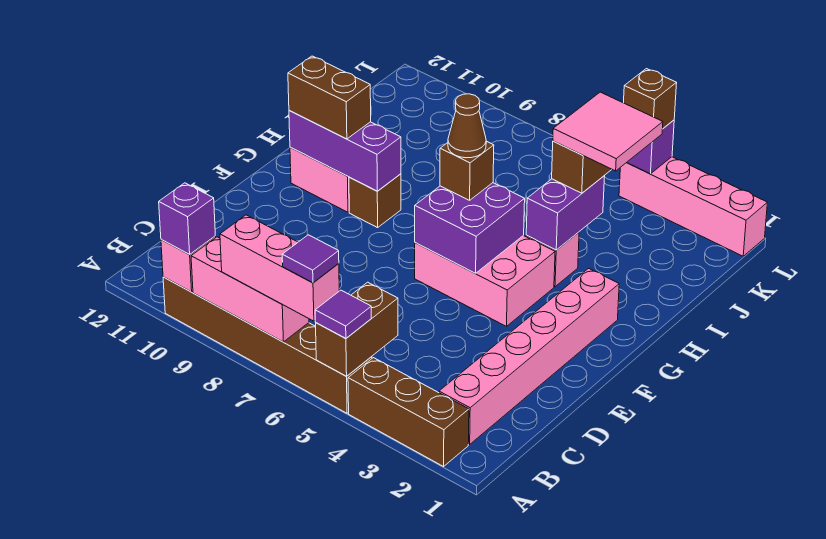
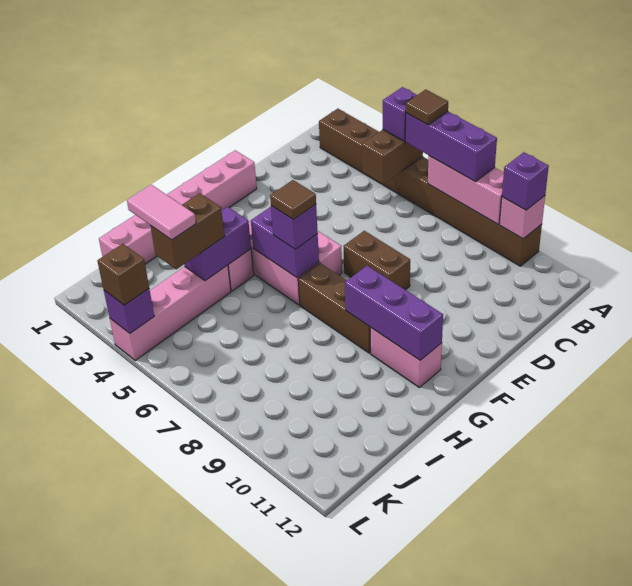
purple 1x1 tile [315,290,371,339] -> purple 1x1 brick [383,87,417,141]
pink 1x3 brick [220,215,339,321] -> purple 1x3 brick [405,112,497,182]
purple 1x1 tile [282,235,339,283] -> brown 1x1 tile [406,89,448,125]
pink 1x6 brick [439,268,619,444] -> pink 1x6 brick moved to [99,150,257,264]
purple 2x2 brick [415,183,525,273] -> purple 1x2 brick [251,207,319,278]
brown 1x1 brick [440,141,494,200] -> purple 1x1 brick [271,204,318,249]
brown 1x1 cone [448,94,486,158] -> brown 1x1 tile [270,180,316,220]
brown 1x1 brick [349,174,401,228] -> brown 1x3 brick [298,263,371,353]
brown 1x2 brick [288,56,371,139] -> brown 1x2 brick moved to [343,231,410,290]
pink 2x2 tile [553,92,663,171] -> pink 1x2 tile [127,185,196,240]
pink 1x4 brick [619,157,767,256] -> pink 1x4 brick turned to [110,265,231,360]

